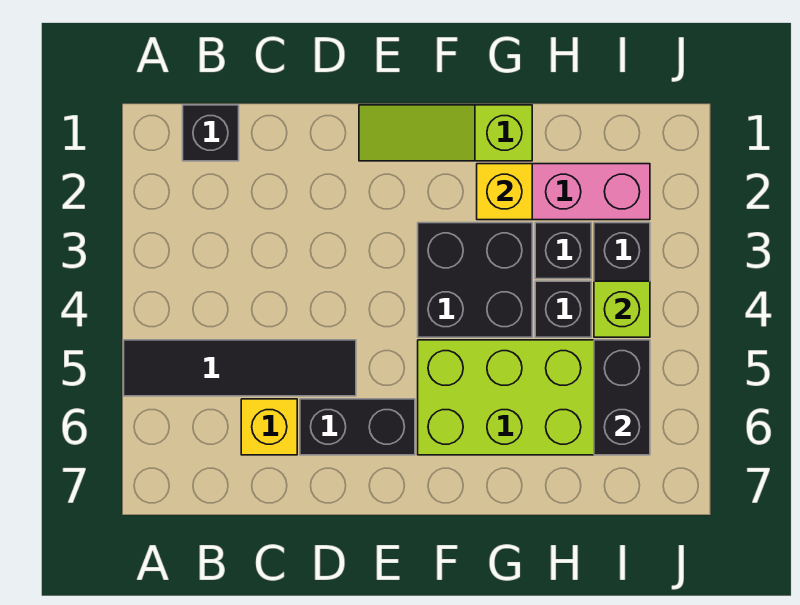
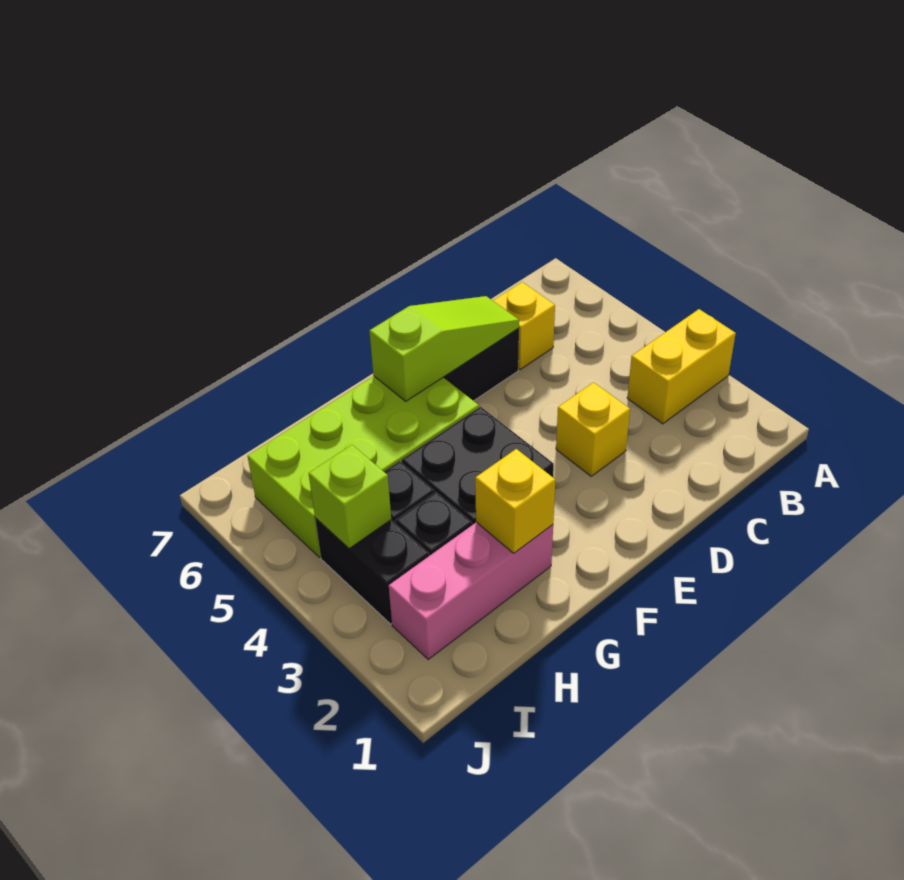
none -> yellow 1x2 brick [627,309,736,424]
black 1x4 tile [124,340,356,396] -> none
black 1x1 brick [183,105,239,161] -> none
none -> yellow 1x1 brick [556,382,630,476]
lime 1x3 slope [359,105,532,161] -> lime 1x3 slope moved to [369,296,519,401]
black 1x2 brick [594,340,650,455] -> none

